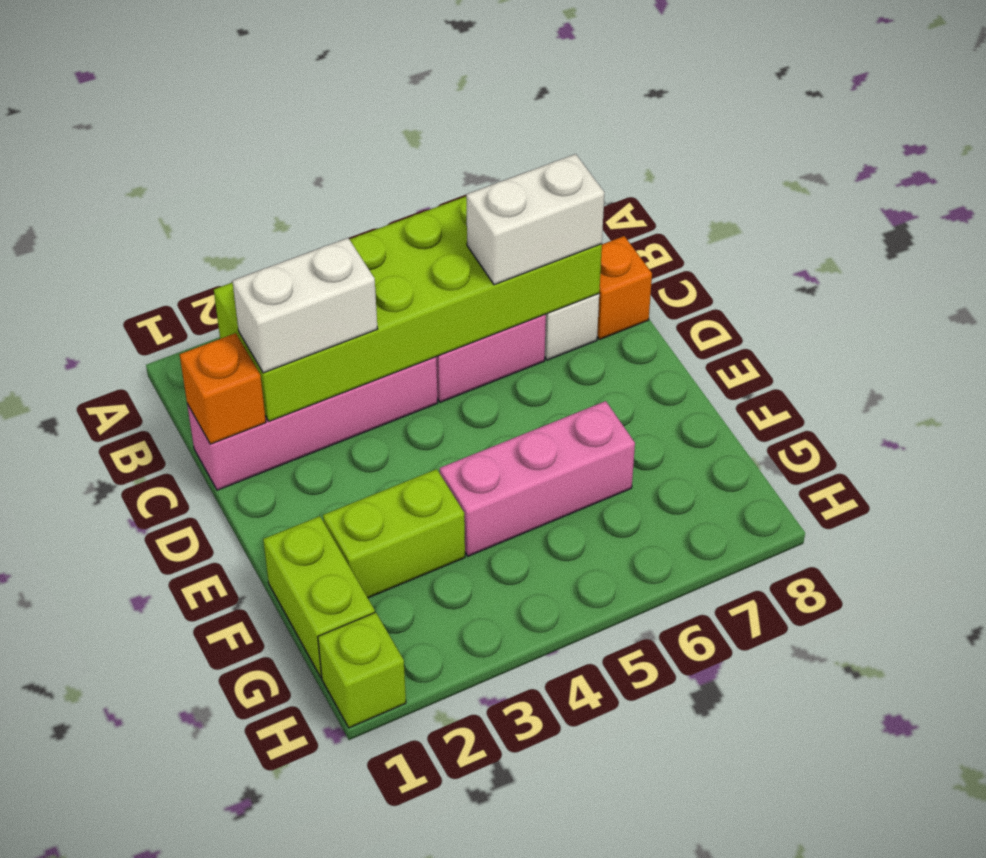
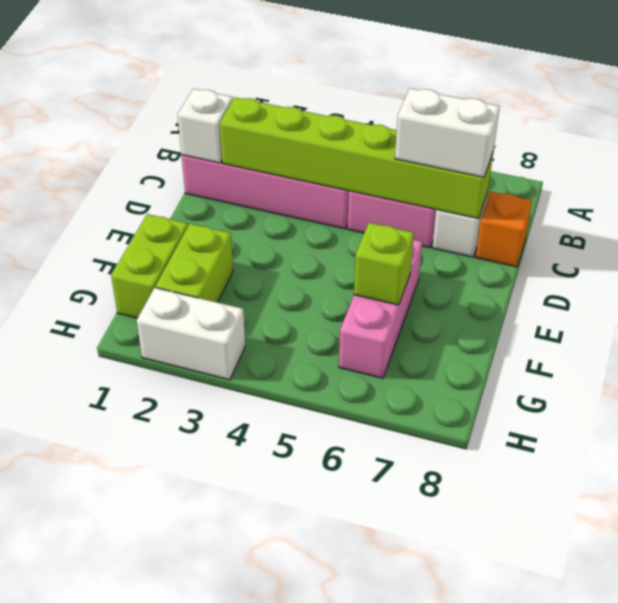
lime 2x6 brick [214,196,602,421] -> lime 1x6 brick [220,97,493,219]
orange 1x1 brick [179,333,266,444] -> white 1x1 brick [178,89,233,163]
white 1x2 brick [232,238,377,373] -> white 1x2 brick moved to [137,288,245,380]
lime 1x2 brick [323,469,465,598] -> lime 1x2 brick turned to [155,224,233,302]
pink 1x3 brick [440,401,635,556] -> pink 1x3 brick turned to [339,240,422,378]
lime 1x1 brick [318,612,406,728] -> lime 1x1 brick moved to [354,223,414,305]

